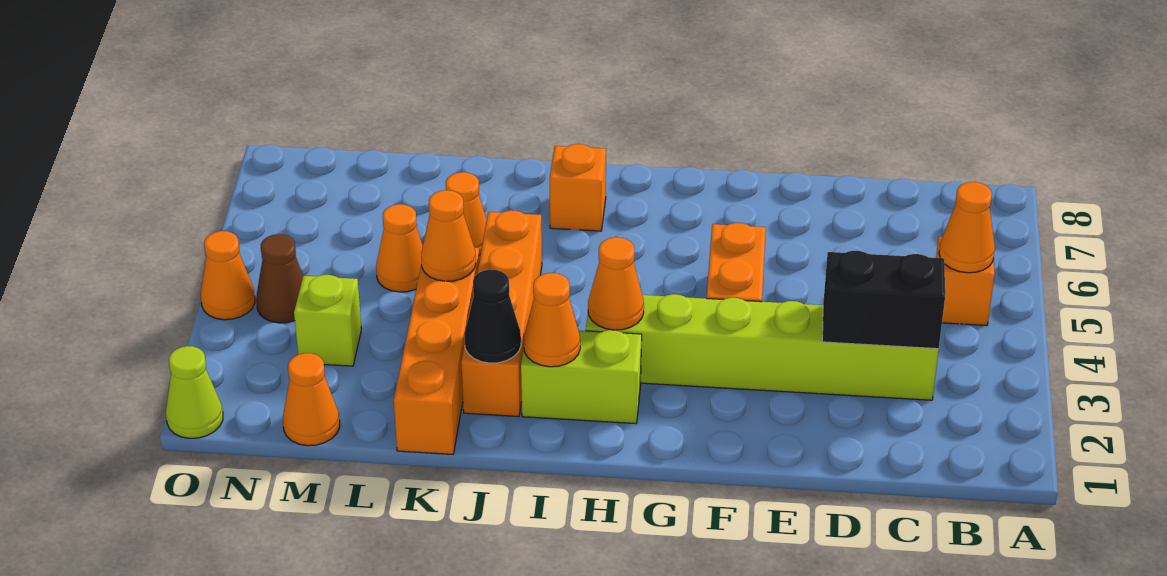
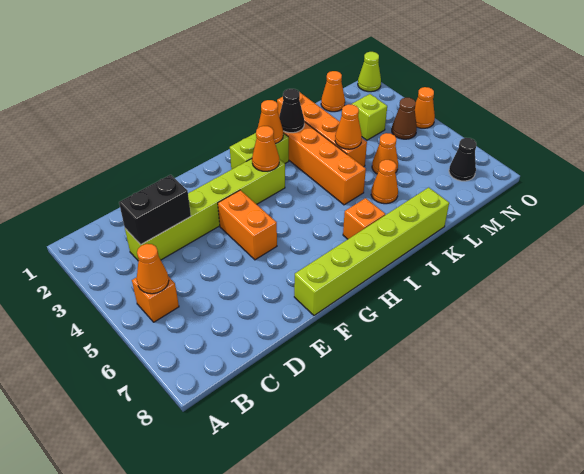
none -> lime 1x6 brick [294,187,449,315]
none -> black 1x1 cone [449,138,476,181]

